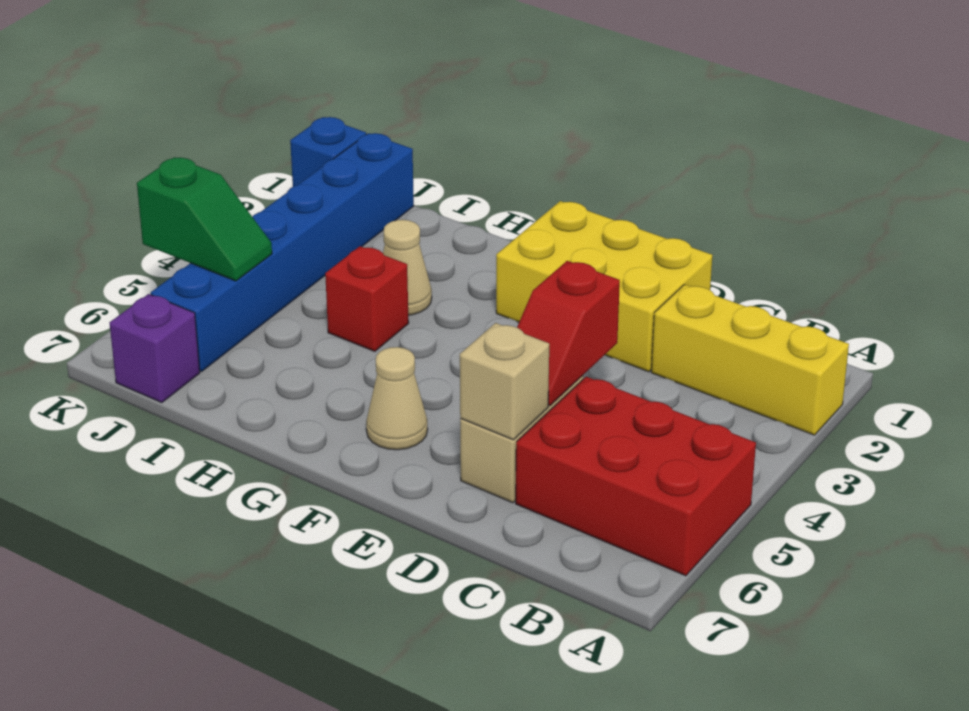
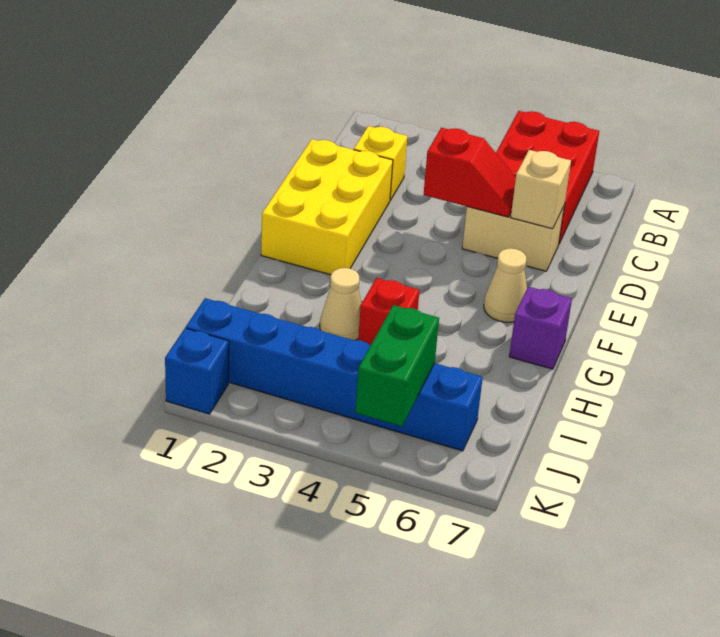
yellow 1x3 brick [651,284,849,435] -> yellow 1x1 brick [354,126,407,200]
green 1x2 slope [137,157,272,281] -> green 1x2 brick [356,305,439,426]
purple 1x1 brick [110,294,200,403] -> purple 1x1 brick moved to [509,287,572,369]

